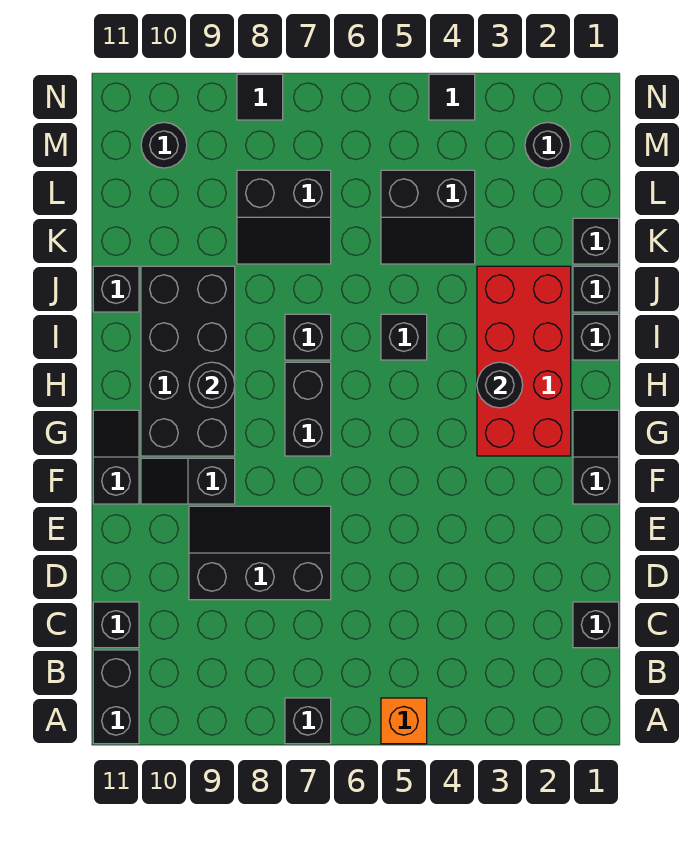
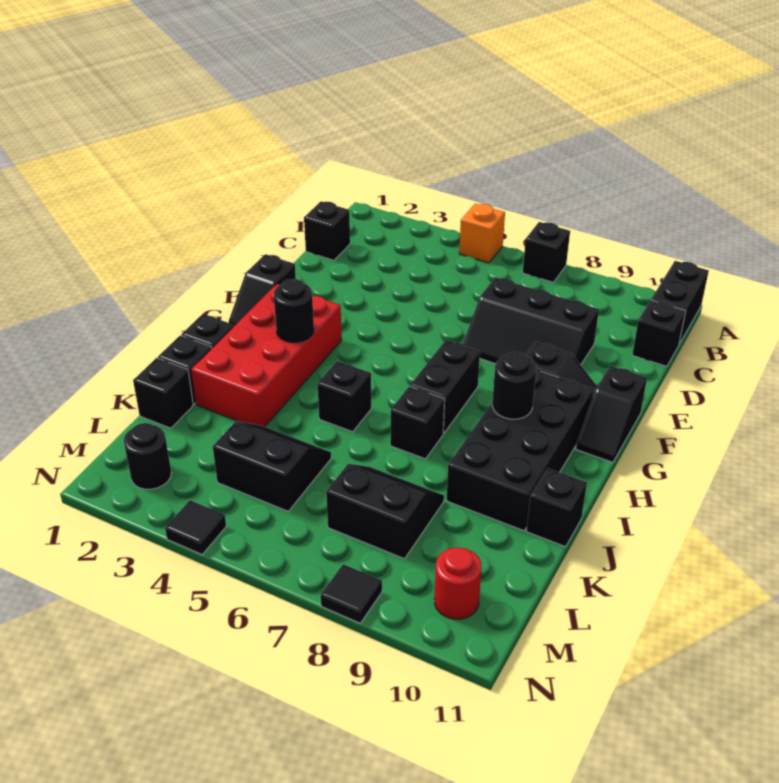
black 1x1 round brick [141,122,187,168] -> red 1x1 round brick [434,547,482,619]

